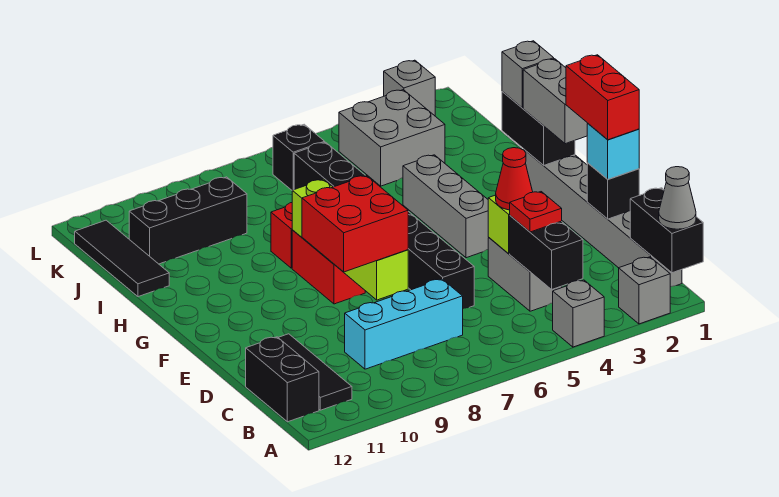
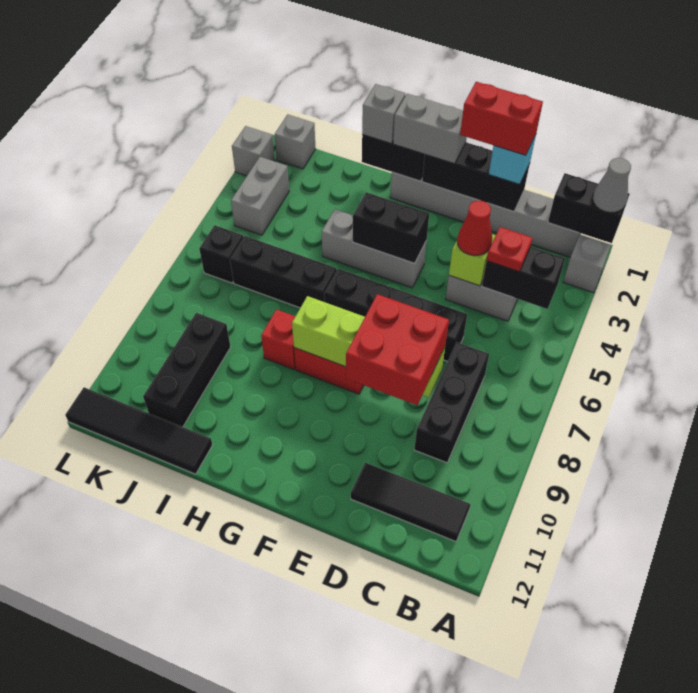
grey 1x1 brick [553,280,604,347] -> grey 1x1 brick moved to [275,114,316,169]
black 1x2 brick [246,337,319,422] -> black 1x2 brick moved to [353,192,429,263]
cyan 1x3 brick [345,279,463,369] -> black 1x3 brick [414,342,489,463]
black 1x1 brick [587,163,639,219] -> black 1x3 brick [422,142,530,212]
black 1x3 tile [75,220,169,297] -> black 1x4 tile [65,387,212,474]
grey 2x2 brick [339,90,445,186] -> grey 1x2 brick [231,157,289,235]

